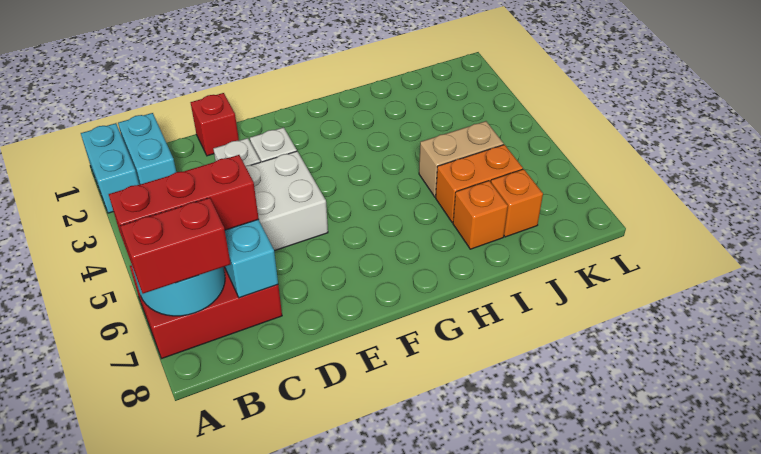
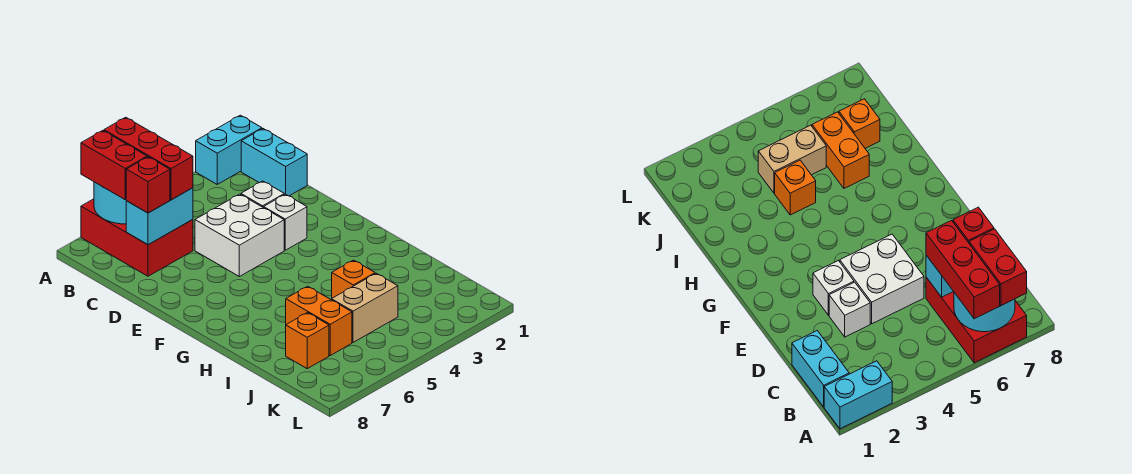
cyan 1x2 brick [118,113,176,185] -> cyan 1x2 brick turned to [241,129,307,196]
red 1x1 brick [191,93,239,156] -> red 1x1 brick moved to [126,157,170,213]
tan 1x2 brick [419,121,504,197] -> tan 1x2 brick turned to [331,273,398,342]
orange 1x1 brick [453,181,508,249] -> orange 1x1 brick moved to [332,260,375,298]

